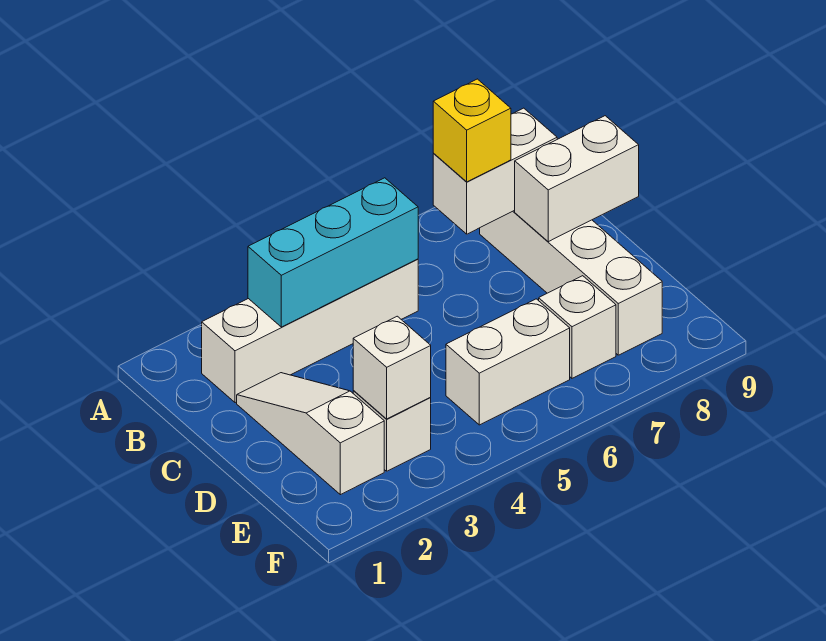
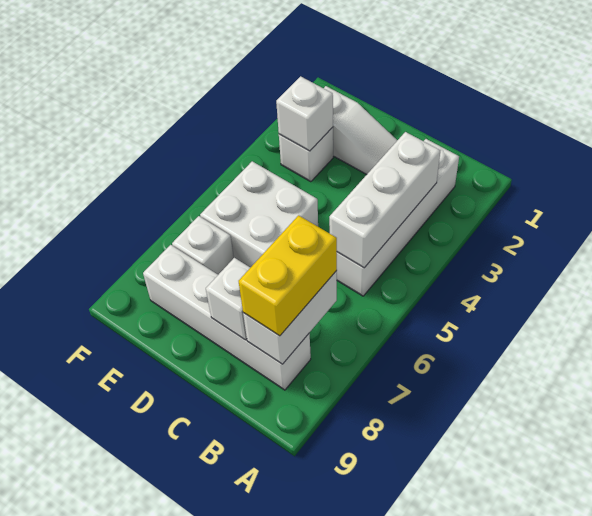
cyan 1x3 brick [248,178,418,327] -> white 1x3 brick [329,132,440,268]
yellow 1x1 brick [433,79,511,182] -> yellow 1x2 brick [239,215,337,336]
white 1x2 brick [515,116,639,242] -> white 1x1 brick [206,258,250,340]
white 1x2 brick [446,299,570,425] -> white 2x2 brick [200,161,318,268]

